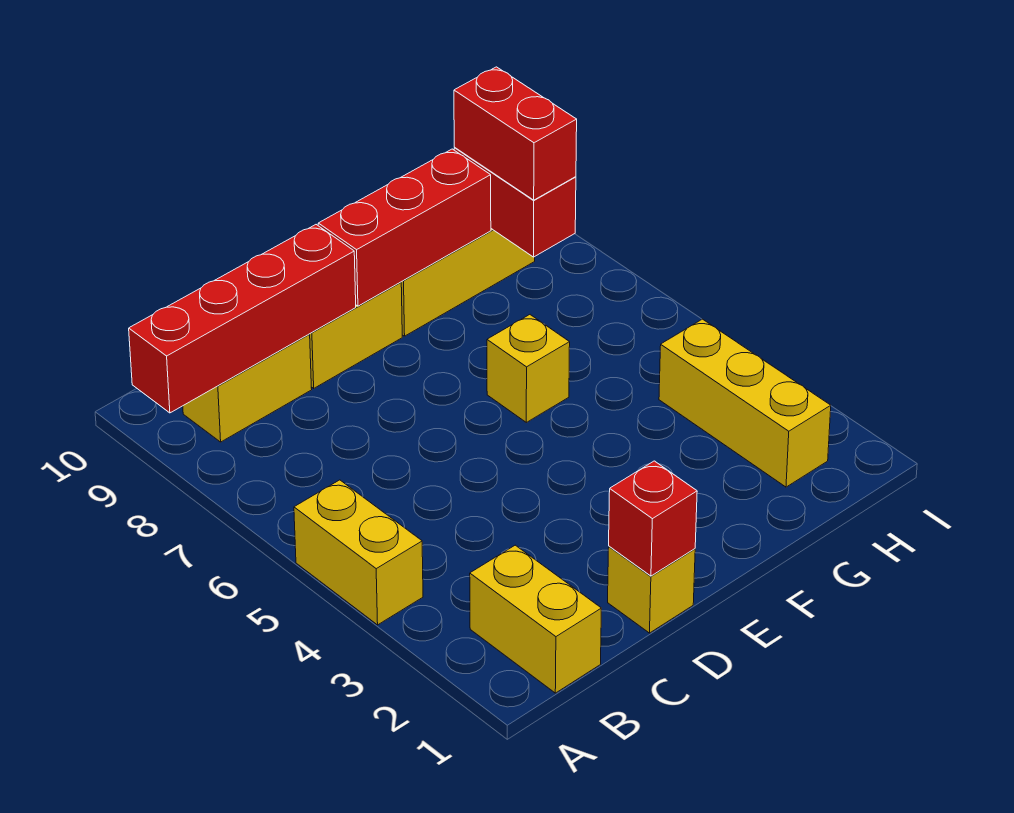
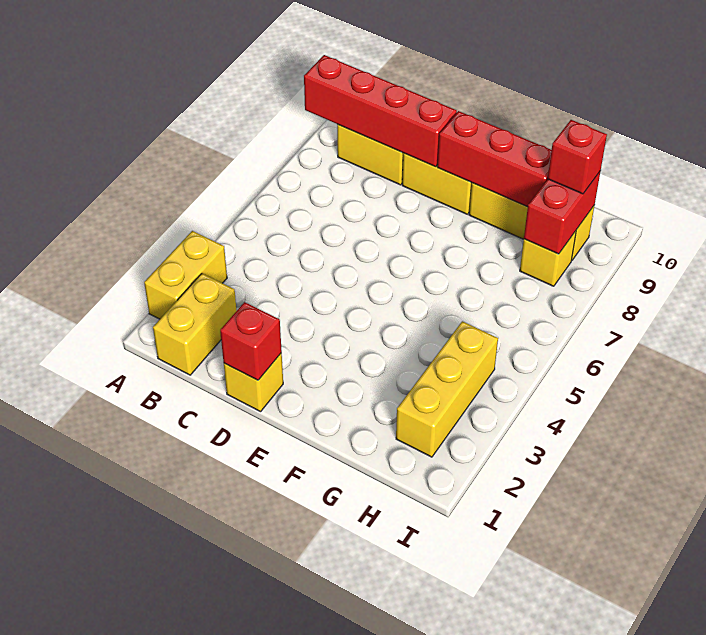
yellow 1x2 brick [294,480,423,625] -> yellow 1x2 brick moved to [144,231,227,319]
yellow 1x1 brick [487,315,570,422] -> yellow 1x1 brick moved to [520,231,576,286]
red 1x2 brick [454,67,577,200] -> red 1x1 brick [548,120,607,194]

